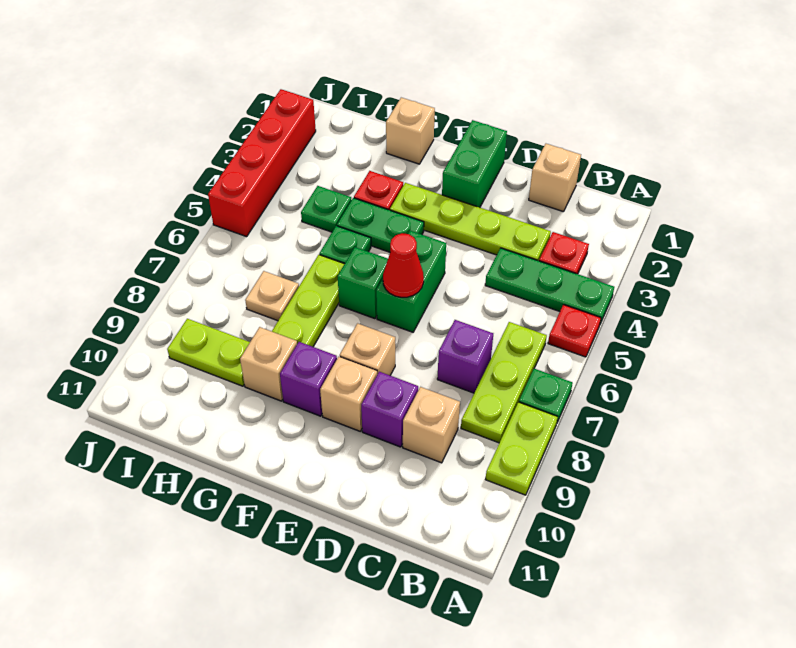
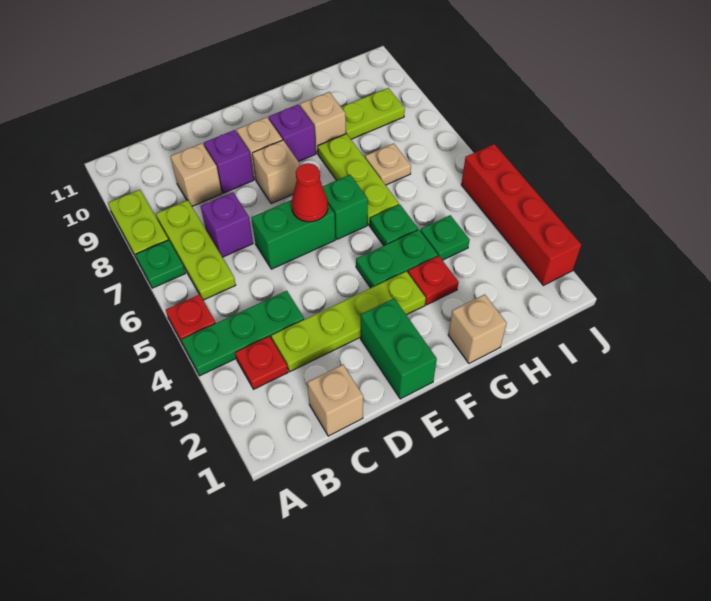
green 1x2 brick [376,231,446,332] -> green 1x2 brick turned to [252,200,335,269]

